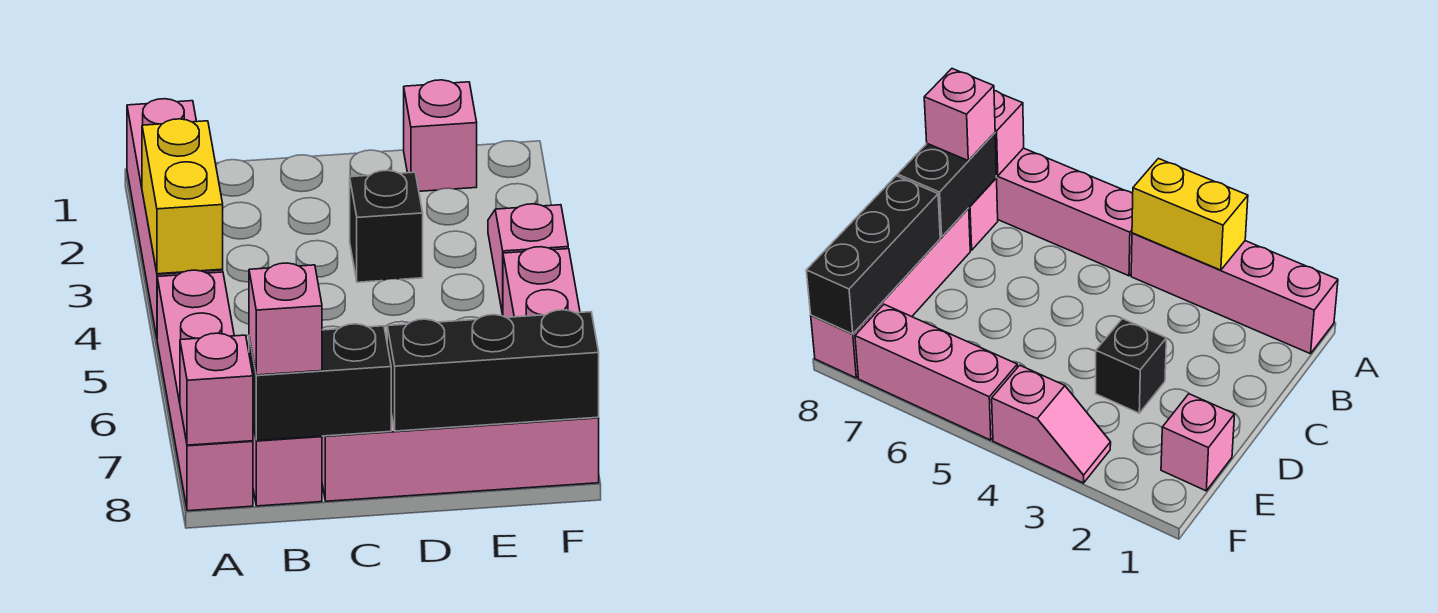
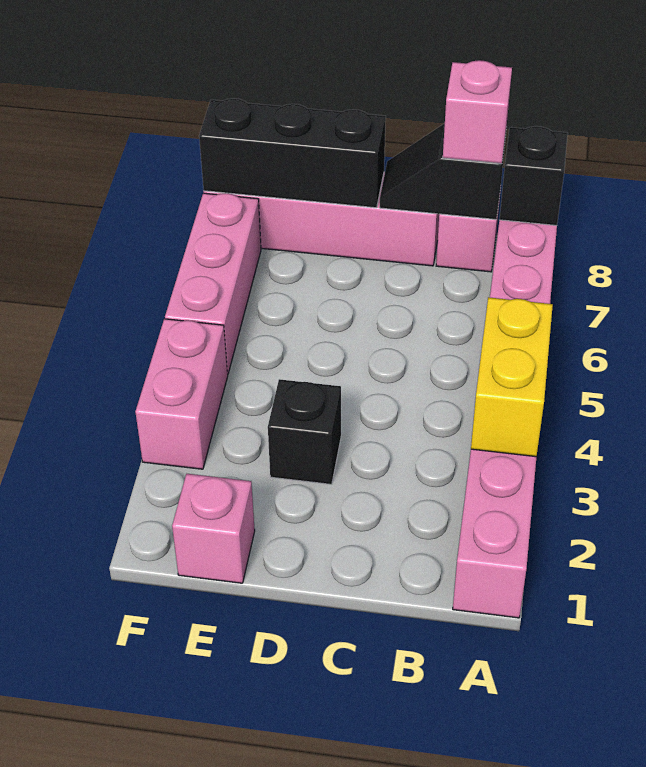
pink 1x1 brick [180,333,253,445] -> black 1x1 brick [499,126,568,226]
black 1x2 brick [249,324,391,441] -> black 1x2 slope [380,123,506,220]
pink 1x2 slope [488,204,568,315] -> pink 1x2 brick [135,319,228,469]

